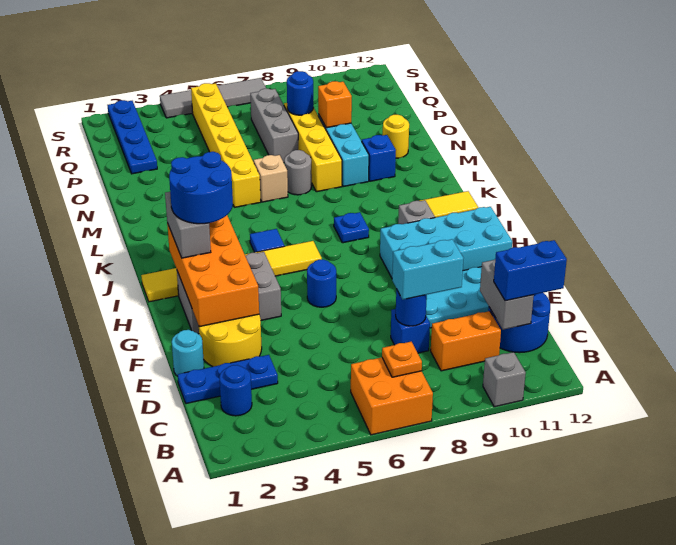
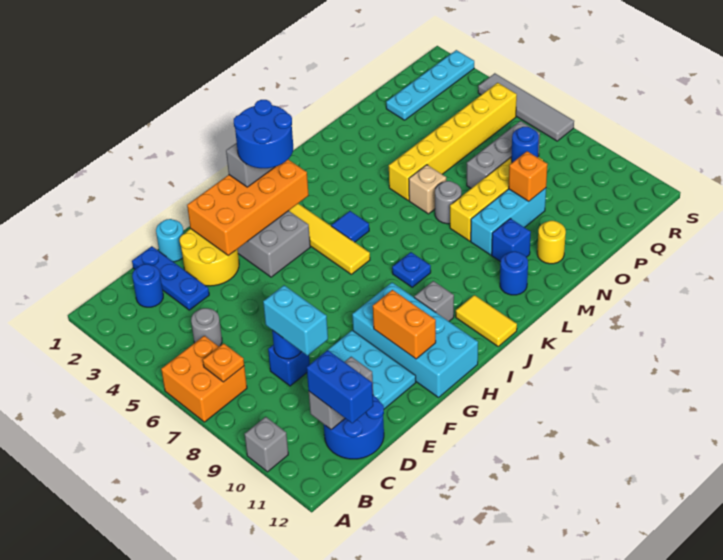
none -> grey 1x1 round brick [191,308,222,346]
orange 1x2 brick [431,311,501,371] -> orange 1x2 brick moved to [373,290,436,359]
blue 1x1 round brick [307,259,336,307] -> blue 1x1 round brick moved to [500,252,528,295]
blue 1x4 plate [108,100,157,174] -> cyan 1x4 plate [386,50,474,120]

